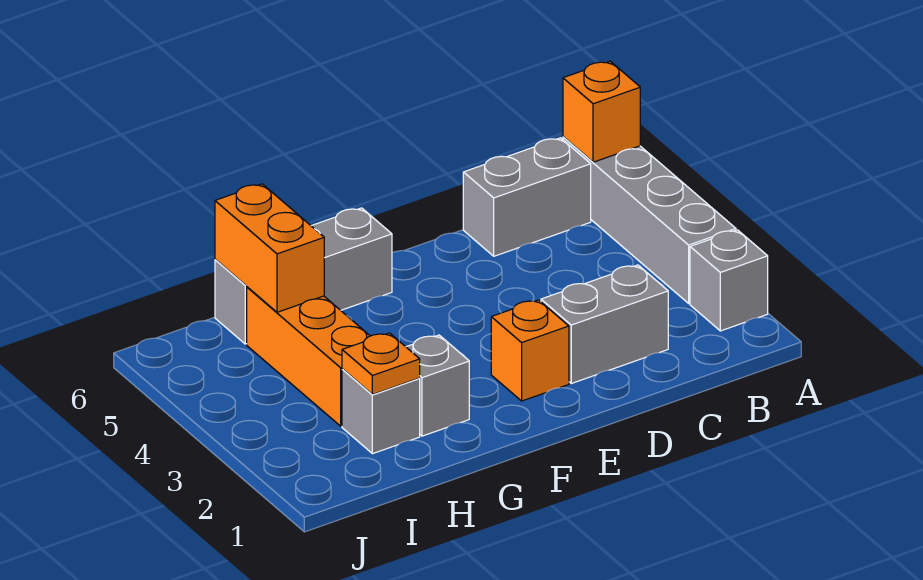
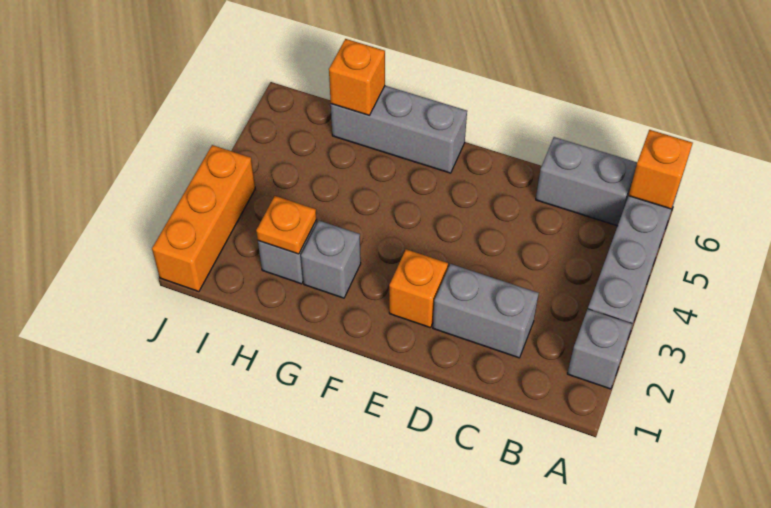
orange 1x3 brick [247,287,370,426] -> orange 1x3 brick moved to [152,145,255,292]
orange 1x2 brick [215,184,324,312] -> orange 1x1 brick [329,39,385,115]

